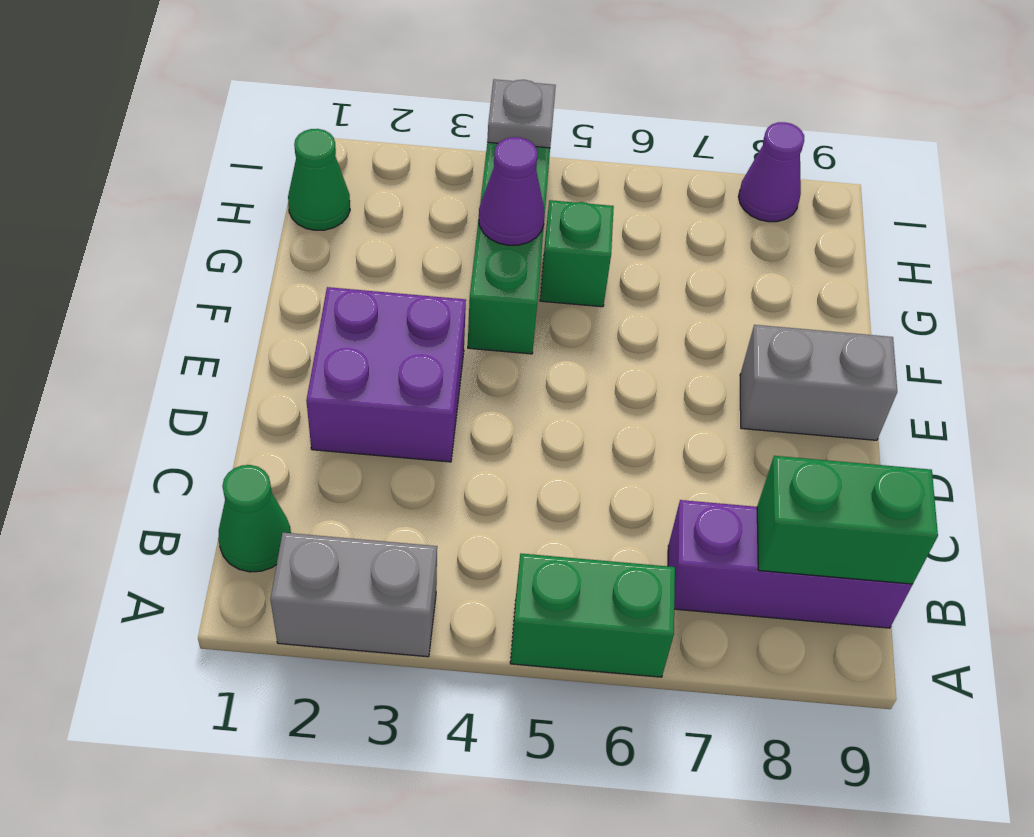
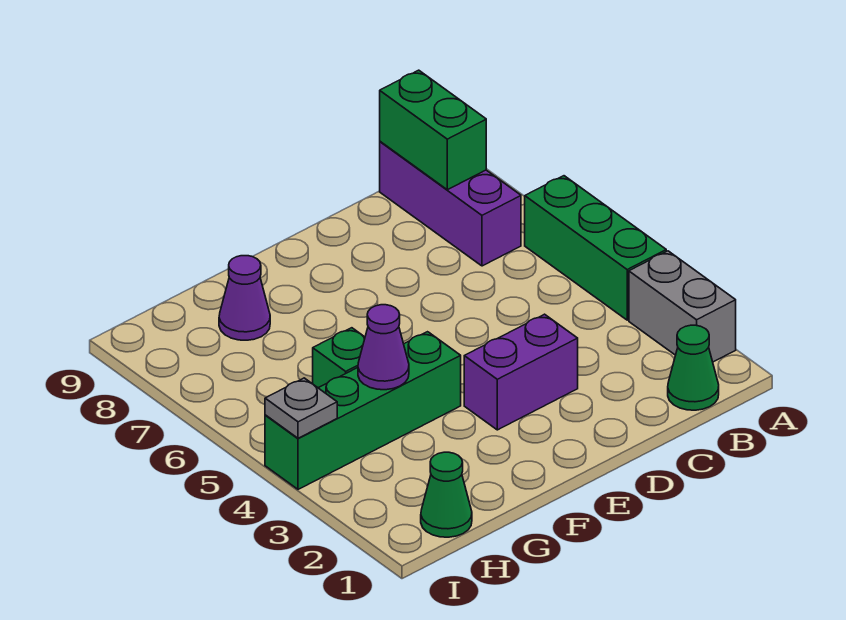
green 1x2 brick [510,554,675,677] -> green 1x3 brick [525,176,666,320]
purple 2x2 brick [306,287,466,462] -> purple 1x2 brick [464,314,578,430]
grey 1x2 brick [740,325,897,440] -> none
purple 1x1 cone [738,122,804,222] -> purple 1x1 cone moved to [219,256,270,340]

